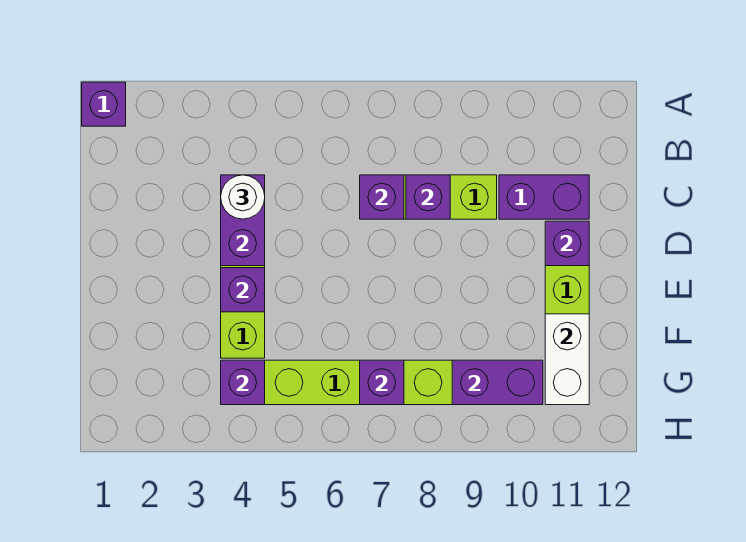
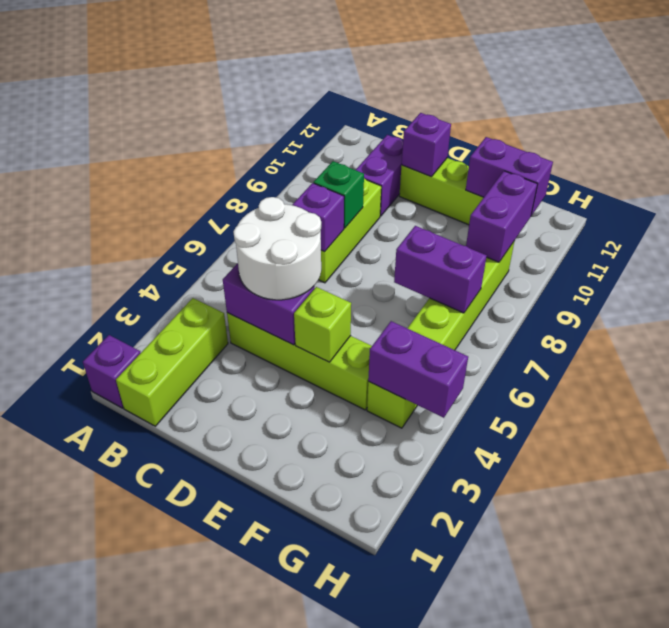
none -> lime 1x3 brick [116,298,228,426]
white 1x1 round brick [221,175,265,219] -> white 2x2 round brick [233,197,321,300]
purple 1x1 brick [406,175,450,219] -> green 1x1 brick [314,161,364,228]
purple 1x1 brick [221,268,265,312] -> lime 1x1 brick [294,287,351,362]
white 1x2 brick [545,314,589,405] -> purple 1x2 brick [466,137,553,216]
purple 1x1 brick [221,360,265,405] -> purple 1x2 brick [368,321,468,418]
purple 1x1 brick [360,360,404,405] -> purple 1x2 brick [394,226,487,313]

